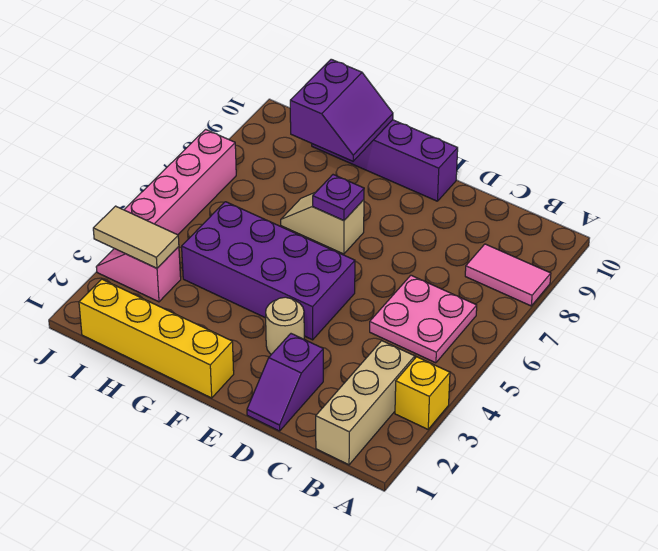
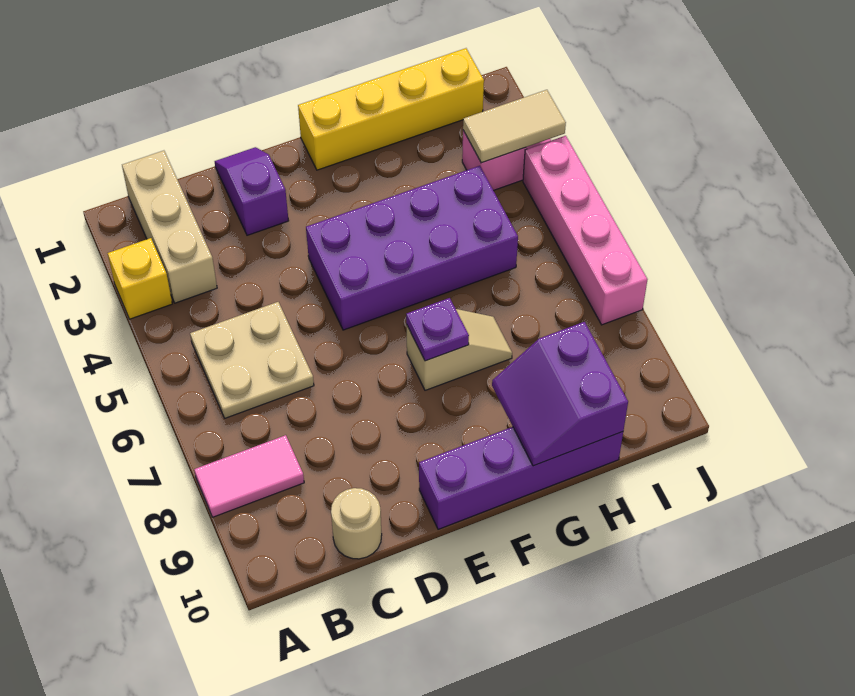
pink 2x2 plate [370,275,477,363] -> tan 2x2 plate [190,302,314,418]
tan 1x1 round brick [266,297,304,354] -> tan 1x1 round brick moved to [331,488,382,559]

